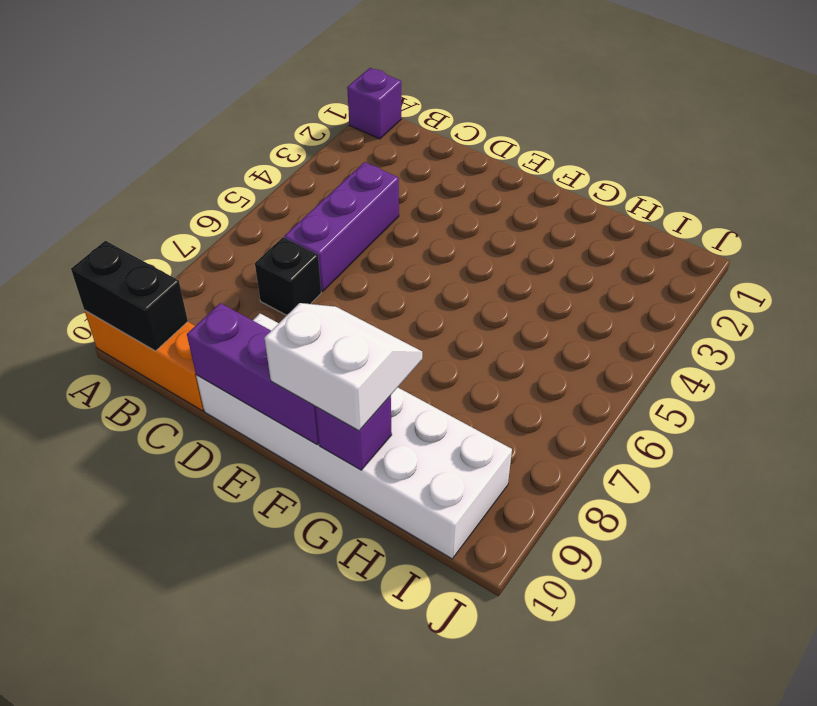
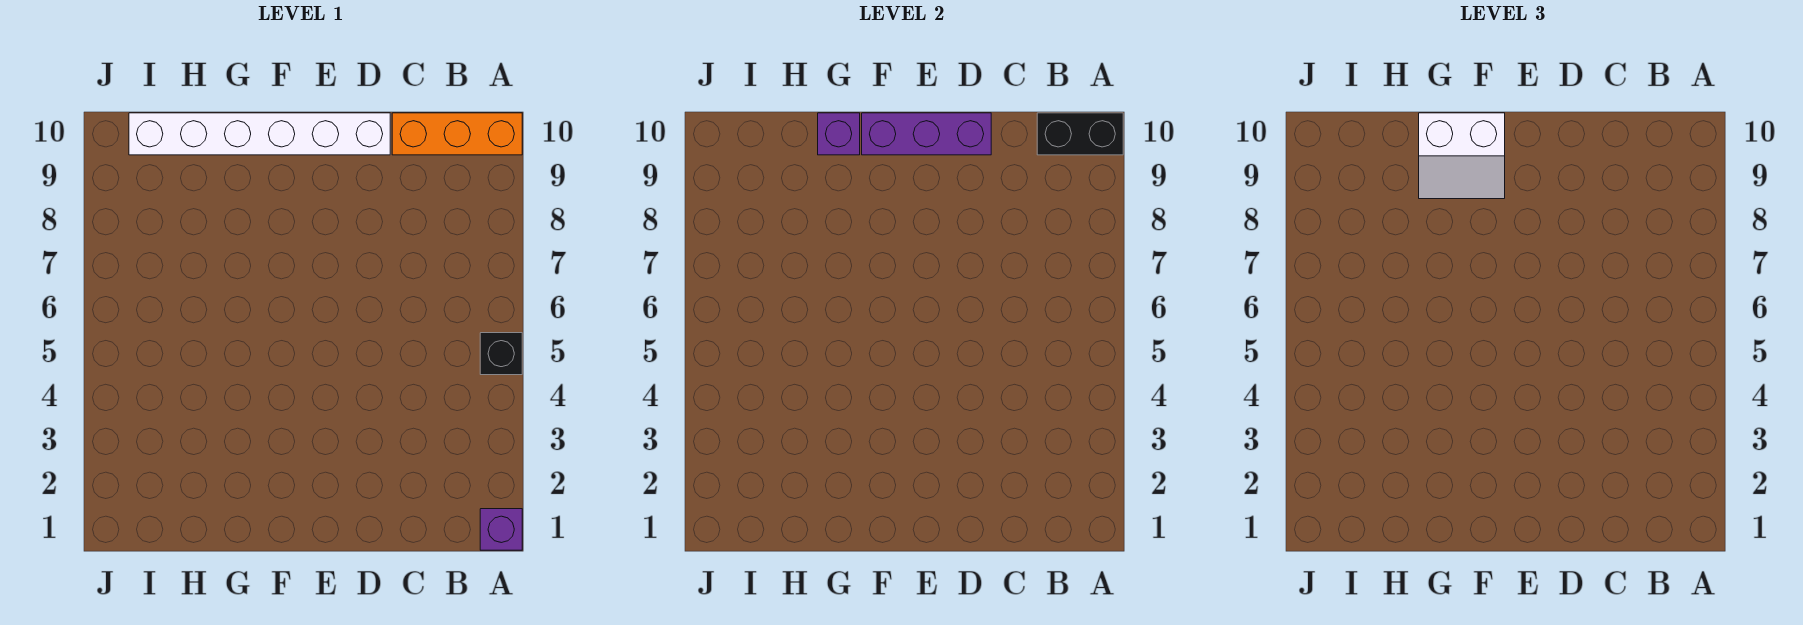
purple 1x3 brick [284,162,399,292] -> none
black 1x1 brick [255,237,321,315] -> black 1x1 brick moved to [480,333,522,375]
white 2x6 brick [196,314,512,559] -> white 1x6 brick [129,113,390,155]

